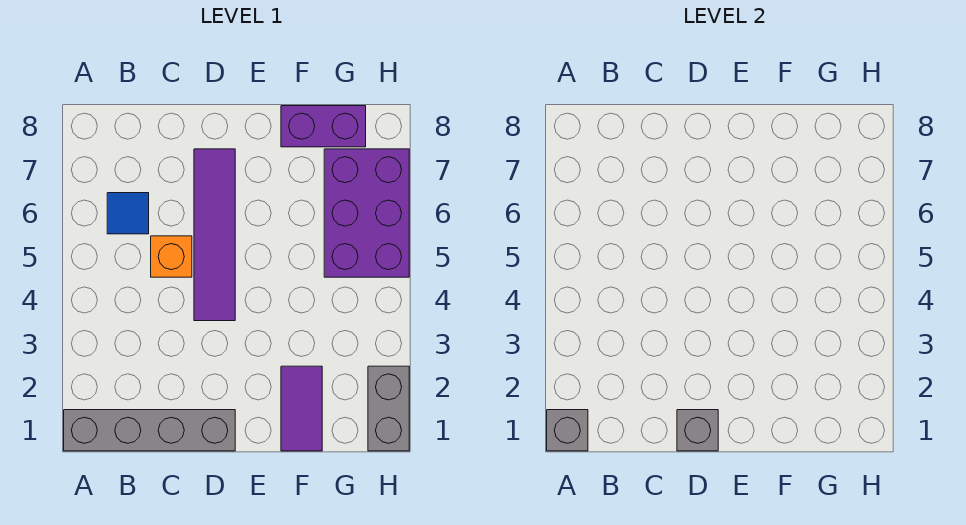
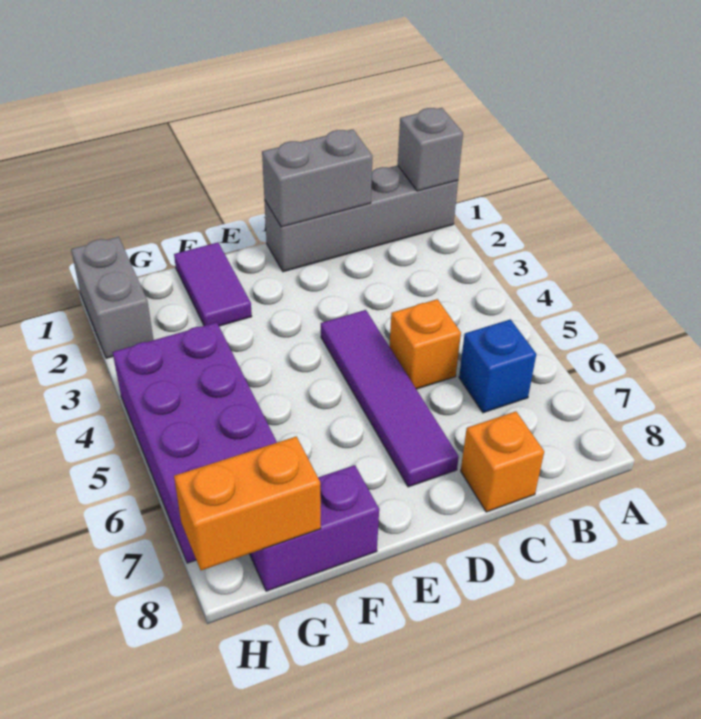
blue 1x1 tile [107,193,149,234] -> blue 1x1 brick [459,319,536,413]
none -> orange 1x1 brick [461,411,544,512]
grey 1x1 brick [677,410,718,451] -> grey 1x2 brick [262,129,372,227]
purple 2x3 brick [324,149,409,277] -> purple 2x4 brick [113,322,277,563]
none -> orange 1x2 brick [174,436,321,570]

